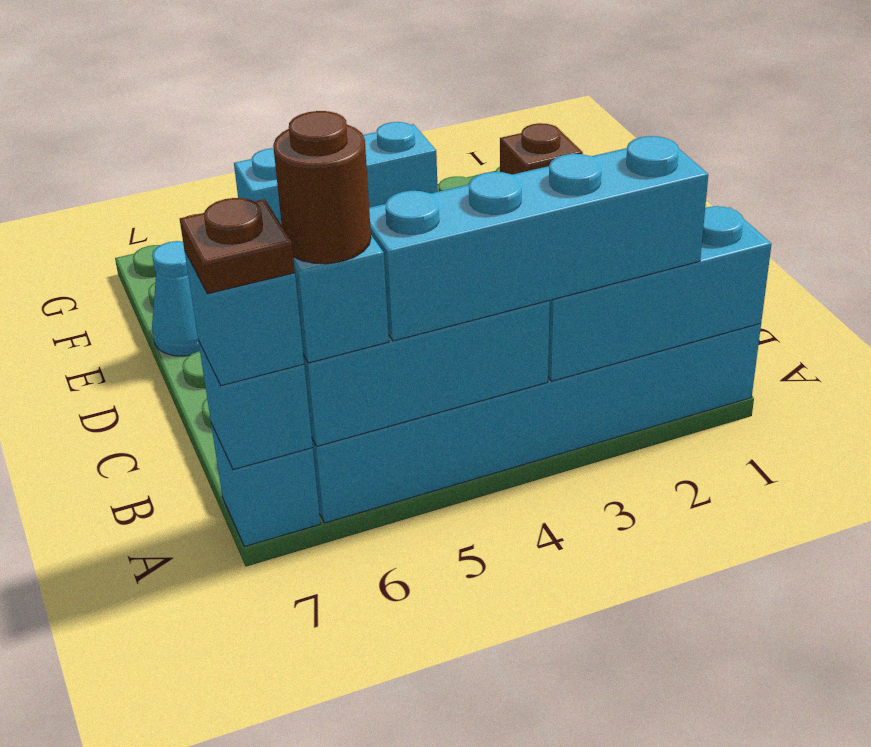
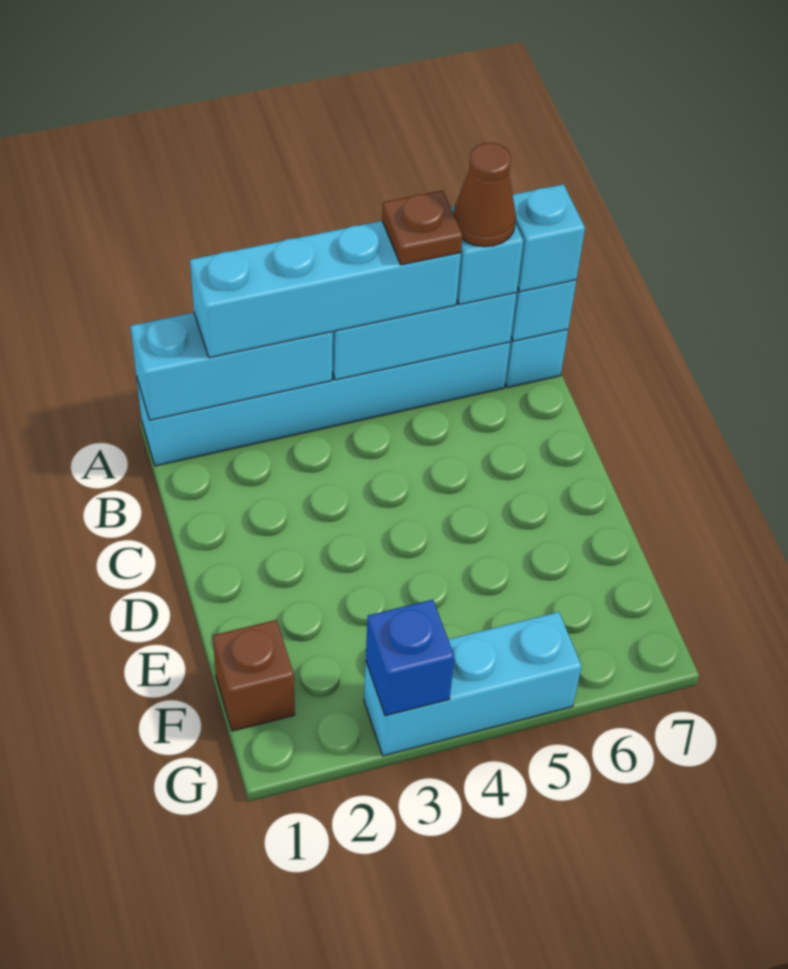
brown 1x1 round brick [273,111,371,264] -> brown 1x1 cone [453,143,516,247]
brown 1x1 plate [180,198,295,294] -> brown 1x1 plate moved to [382,190,463,265]
cyan 1x1 cone [152,241,200,356] -> none
none -> blue 1x1 brick [366,600,454,716]

